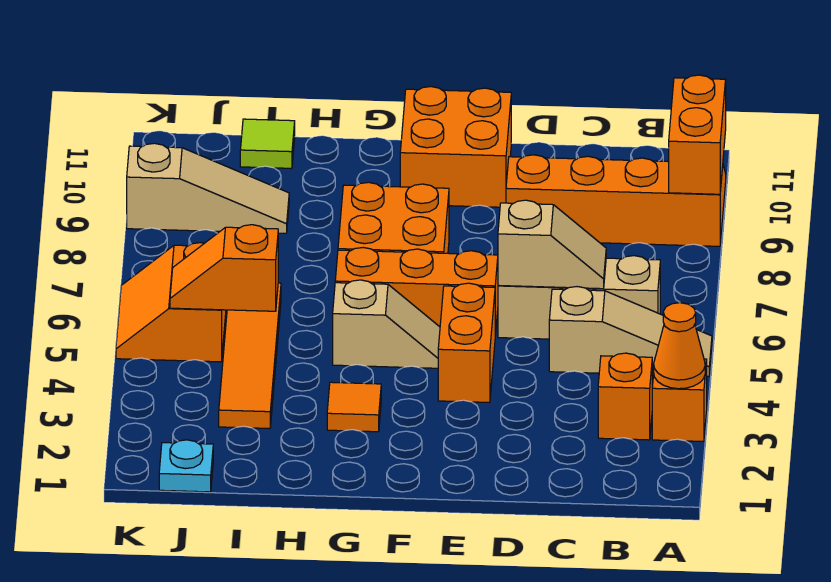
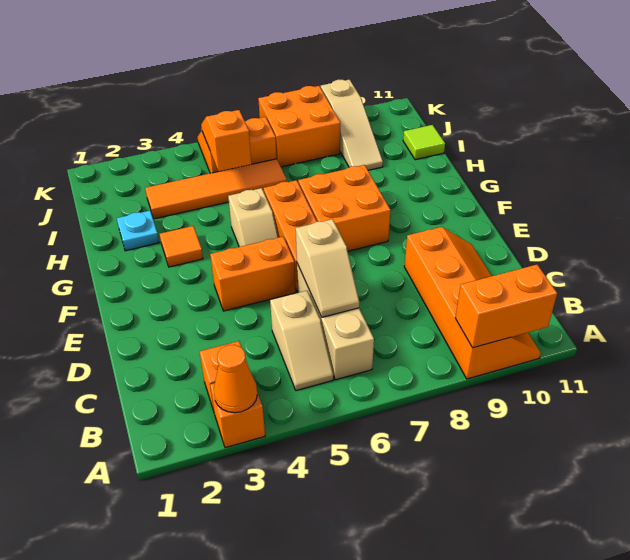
tan 1x3 slope [549,287,712,376] -> tan 1x2 slope [270,291,333,391]
orange 2x2 brick [400,87,511,207] -> orange 2x2 brick moved to [258,86,340,167]
cyan 1x1 plate [159,440,213,492] -> cyan 1x1 plate moved to [117,211,159,251]

